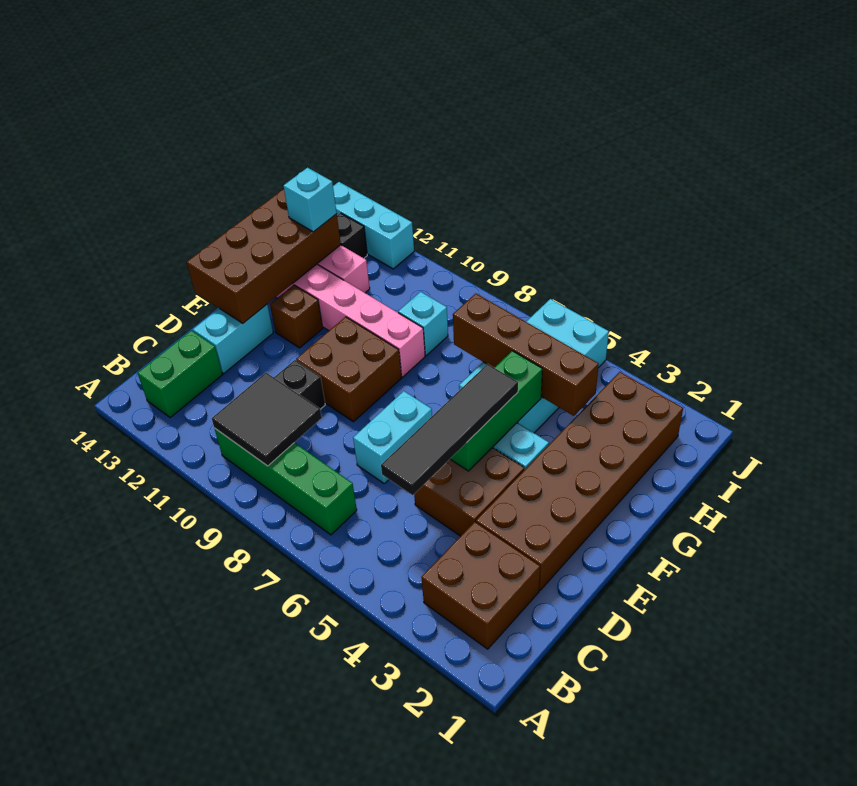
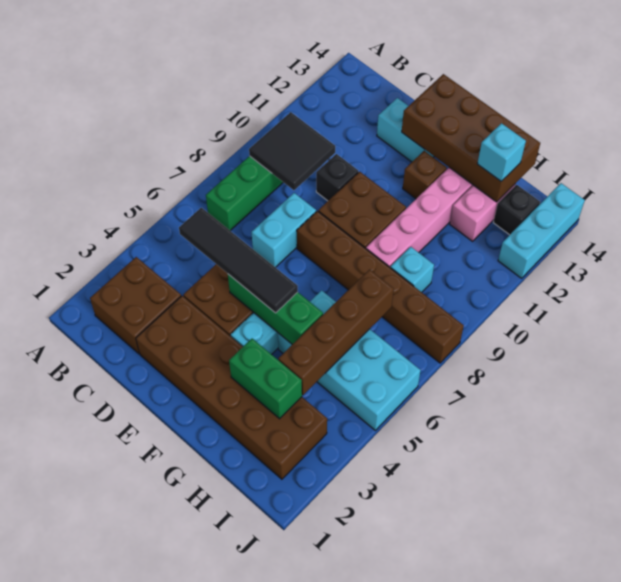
green 1x2 brick [137,330,223,418] -> green 1x2 brick moved to [229,339,302,419]
cyan 1x2 brick [353,391,432,483] -> cyan 1x2 brick turned to [251,193,316,267]
none -> brown 1x6 brick [297,211,464,363]

